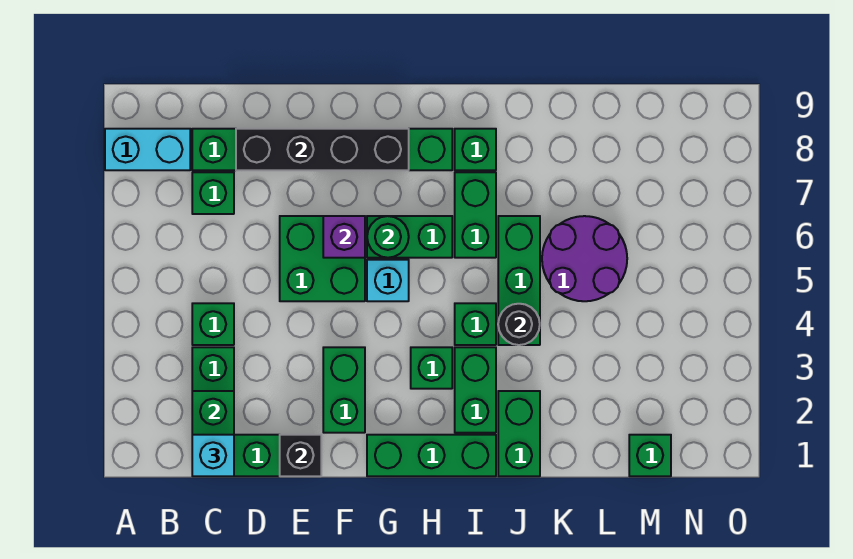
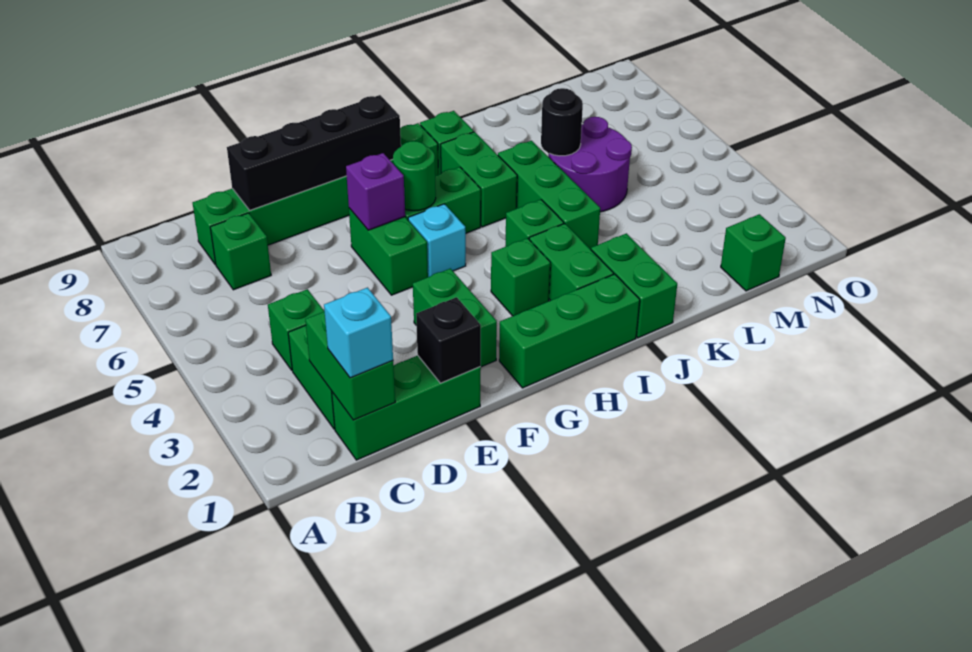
cyan 1x2 brick [105,129,190,170] -> none
green 2x2 brick [280,216,365,301] -> green 1x2 brick [349,208,428,295]
black 1x1 round brick [498,304,540,345] -> black 1x1 round brick moved to [541,88,583,156]

